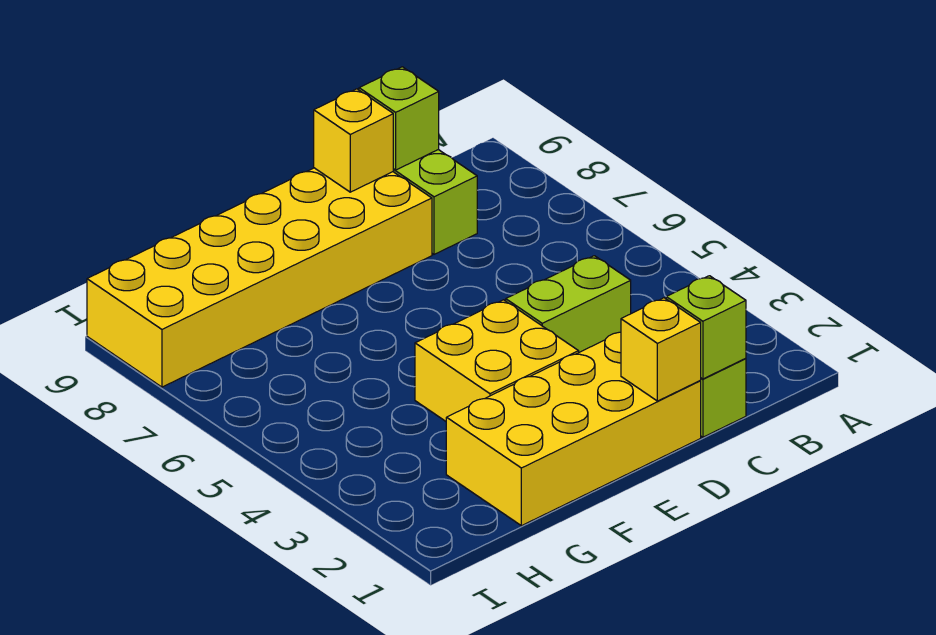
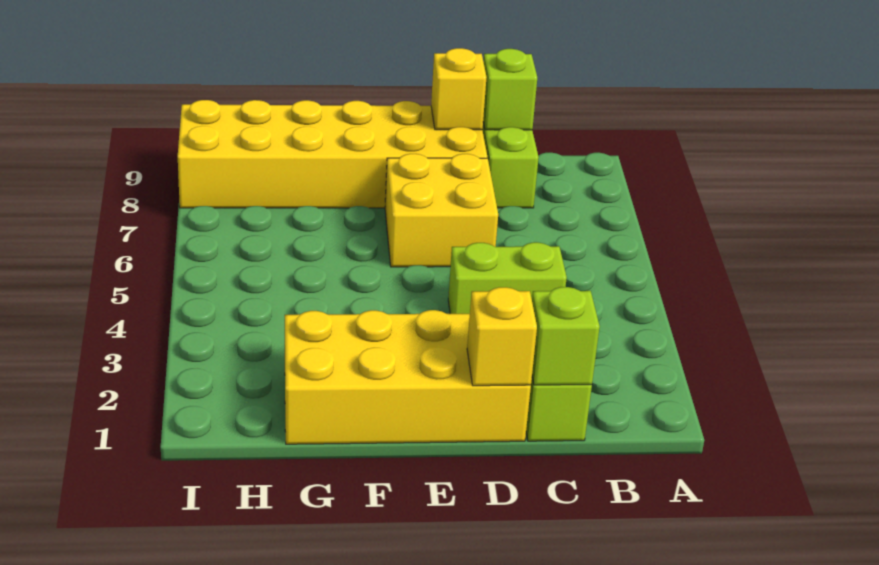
yellow 2x2 brick [415,300,579,421] -> yellow 2x2 brick moved to [385,154,498,267]

